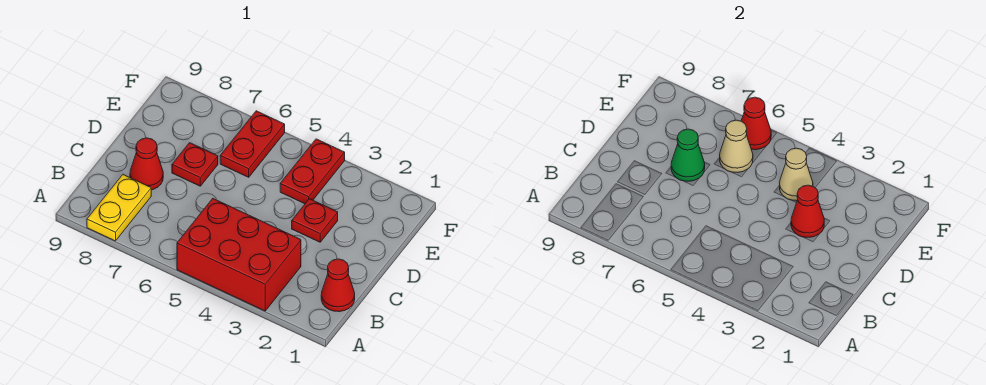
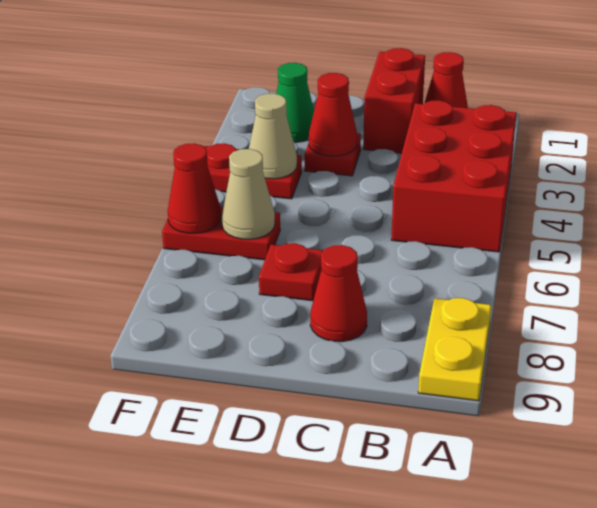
yellow 1x2 plate [87,175,151,241] -> yellow 1x2 plate turned to [418,298,491,401]
none -> red 1x2 brick [363,48,425,153]
green 1x1 cone [671,129,705,181] -> green 1x1 cone moved to [276,63,314,143]

